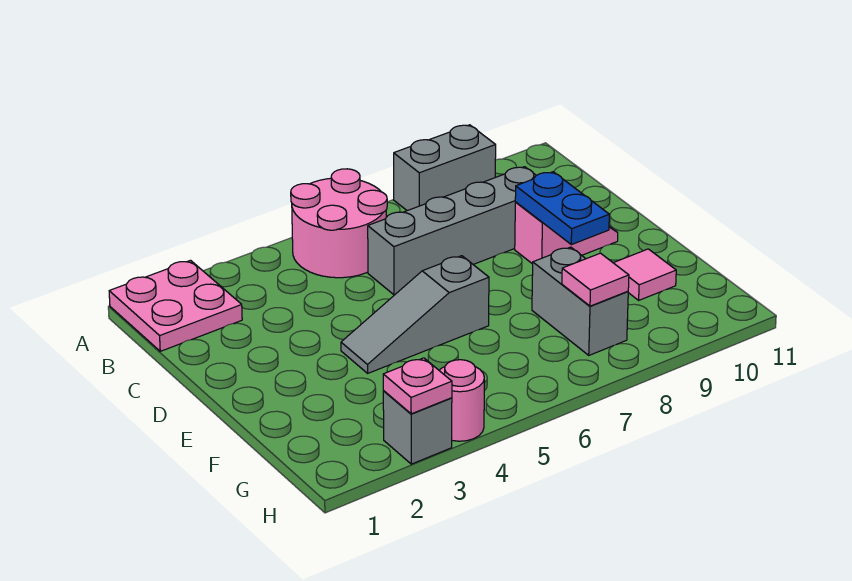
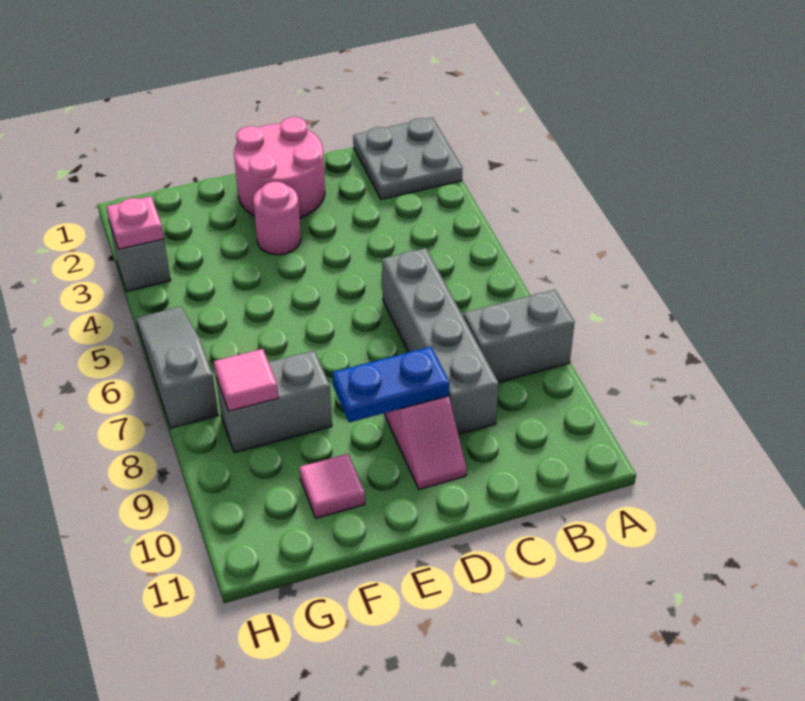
pink 2x2 plate [109,260,242,351] -> grey 2x2 plate [353,117,463,200]
pink 2x2 round brick [291,169,387,278] -> pink 2x2 round brick moved to [234,117,325,218]
grey 1x2 brick [394,125,496,211] -> grey 1x2 brick turned to [463,290,575,382]
grey 1x3 slope [341,256,489,373] -> grey 1x3 slope moved to [136,307,218,428]
pink 1x1 round brick [439,360,484,441] -> pink 1x1 round brick moved to [253,182,301,255]

